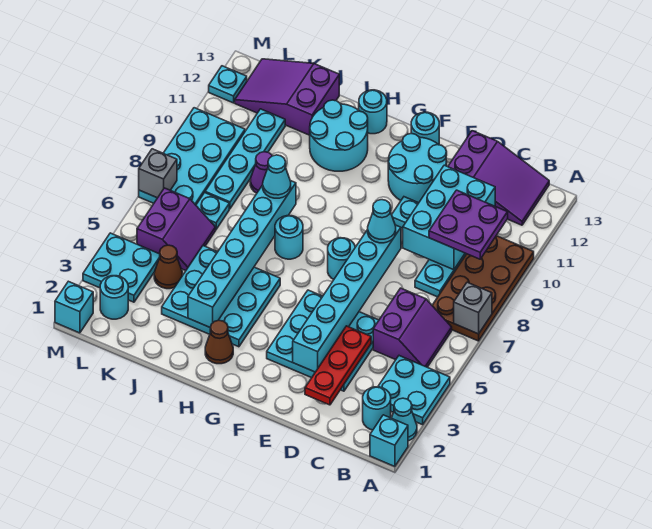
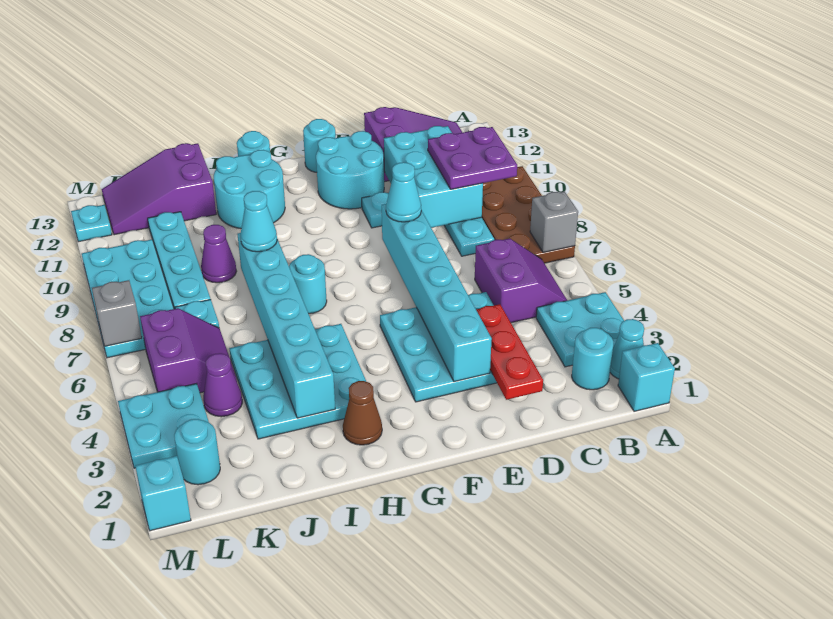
cyan 1x1 round brick [328,238,355,279] -> none
brown 1x1 cone [154,245,182,289] -> purple 1x1 cone [203,353,242,417]

